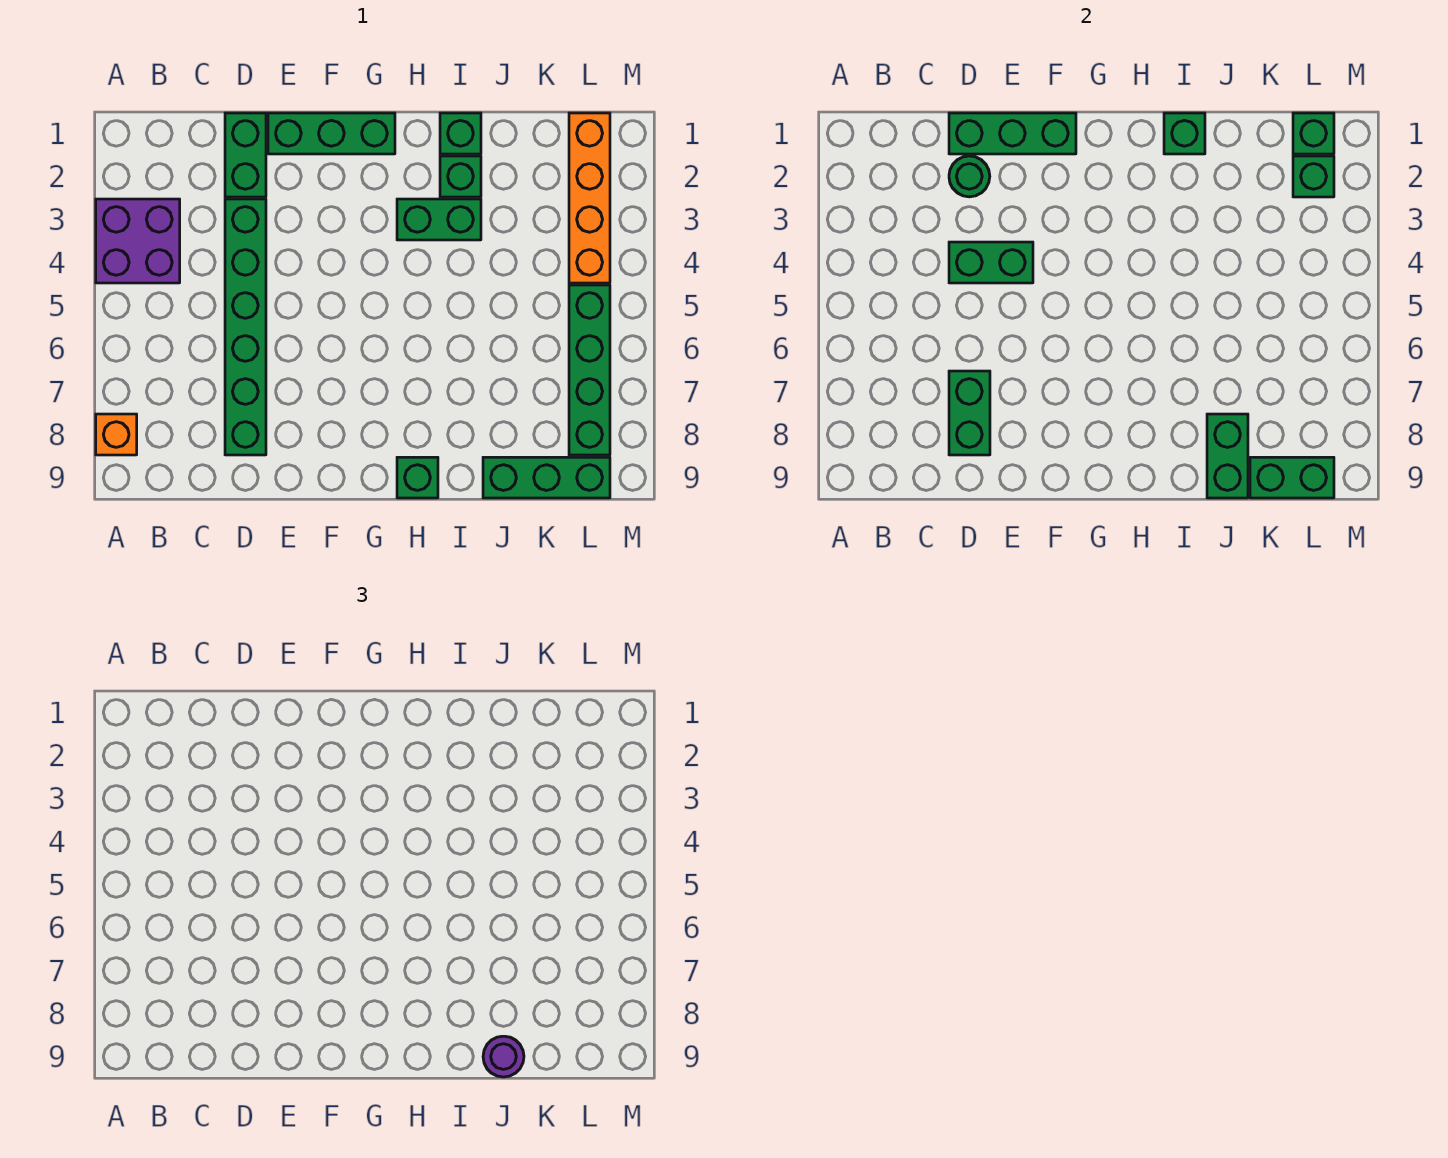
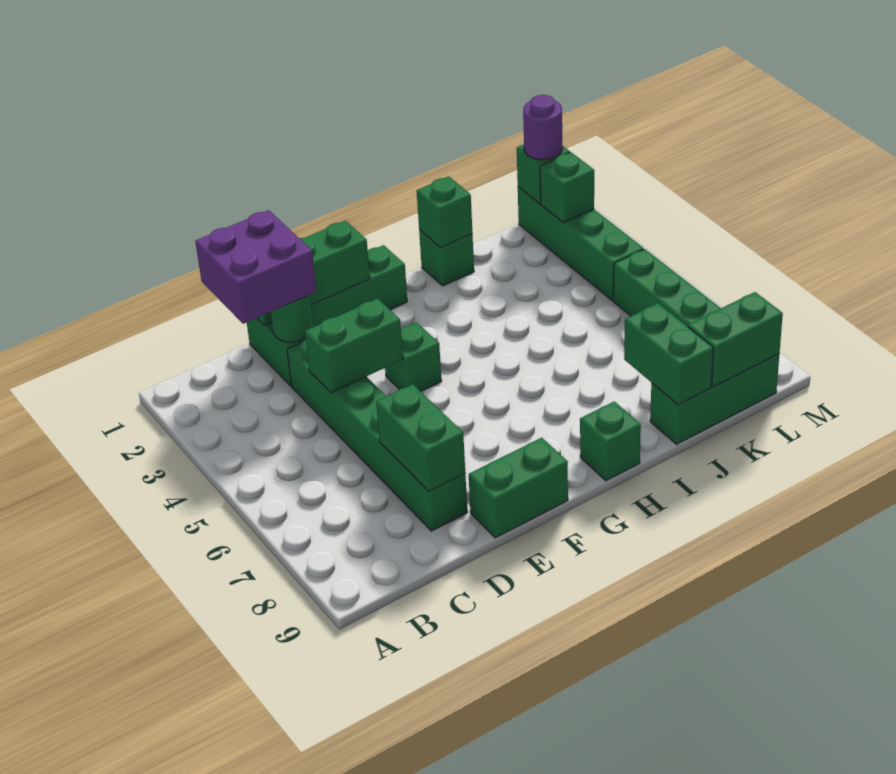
purple 2x2 brick [96,199,180,283] -> purple 2x2 brick moved to [195,210,316,324]
orange 1x1 brick [96,414,137,455] -> none
green 1x2 brick [397,199,481,240] -> green 1x2 brick moved to [469,438,568,538]
green 1x1 brick [440,156,481,197] -> green 1x1 brick moved to [385,322,442,392]
purple 1x1 round brick [483,1036,524,1077] -> purple 1x1 round brick moved to [523,95,562,160]
orange 1x4 brick [569,113,610,283] -> green 1x4 brick [518,187,644,301]

